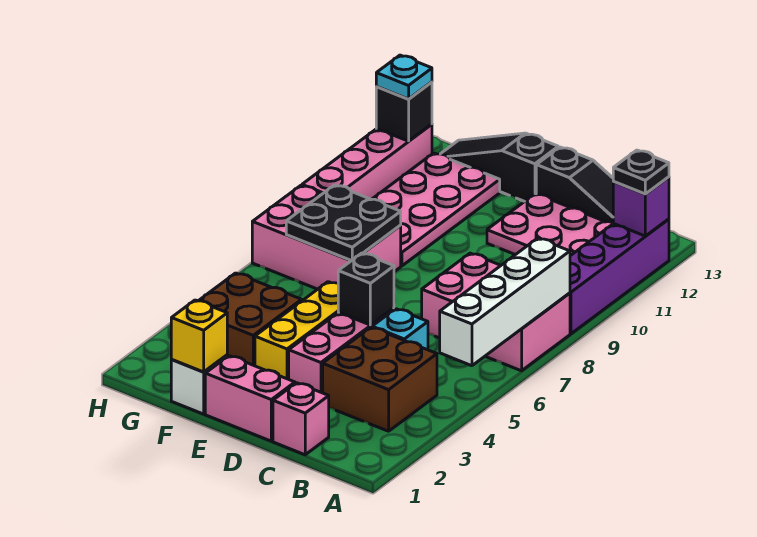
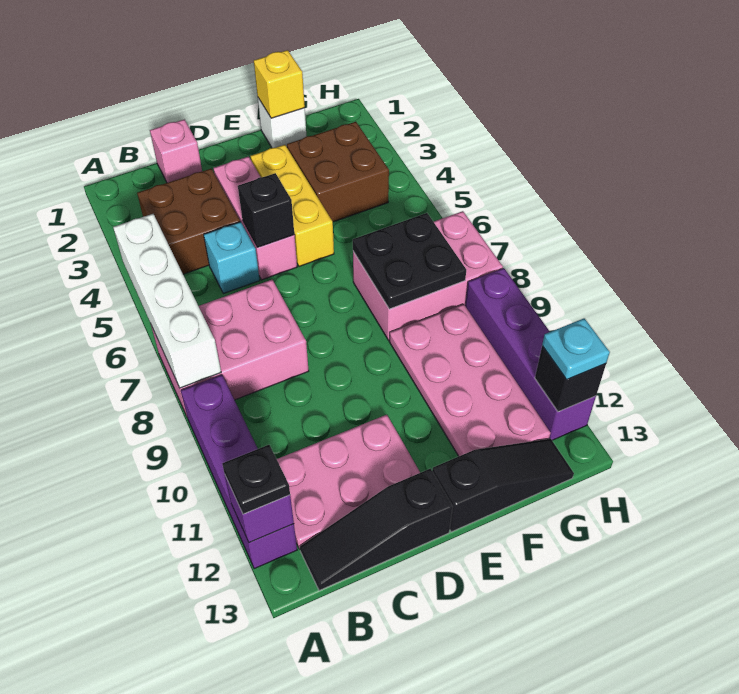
pink 1x2 brick [205,356,295,441] -> none
pink 1x4 brick [302,124,432,199] -> purple 1x4 brick [465,268,596,440]

